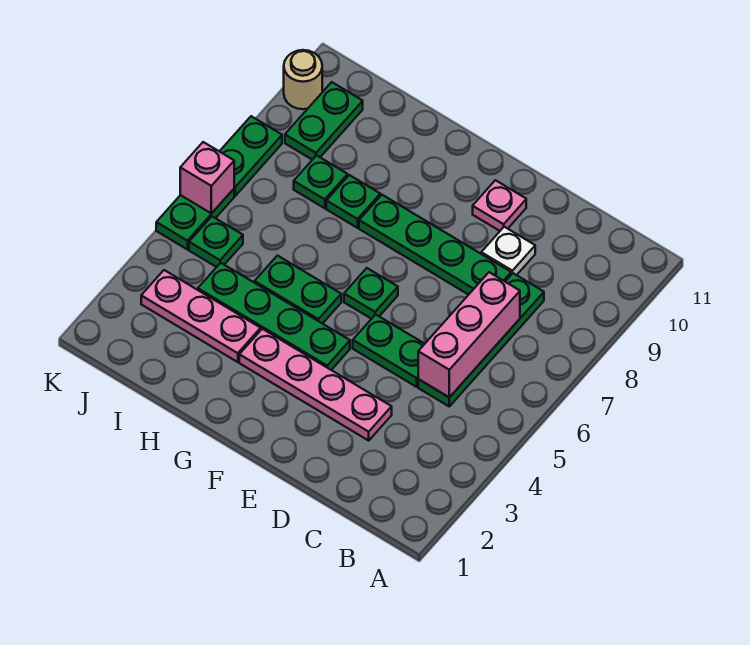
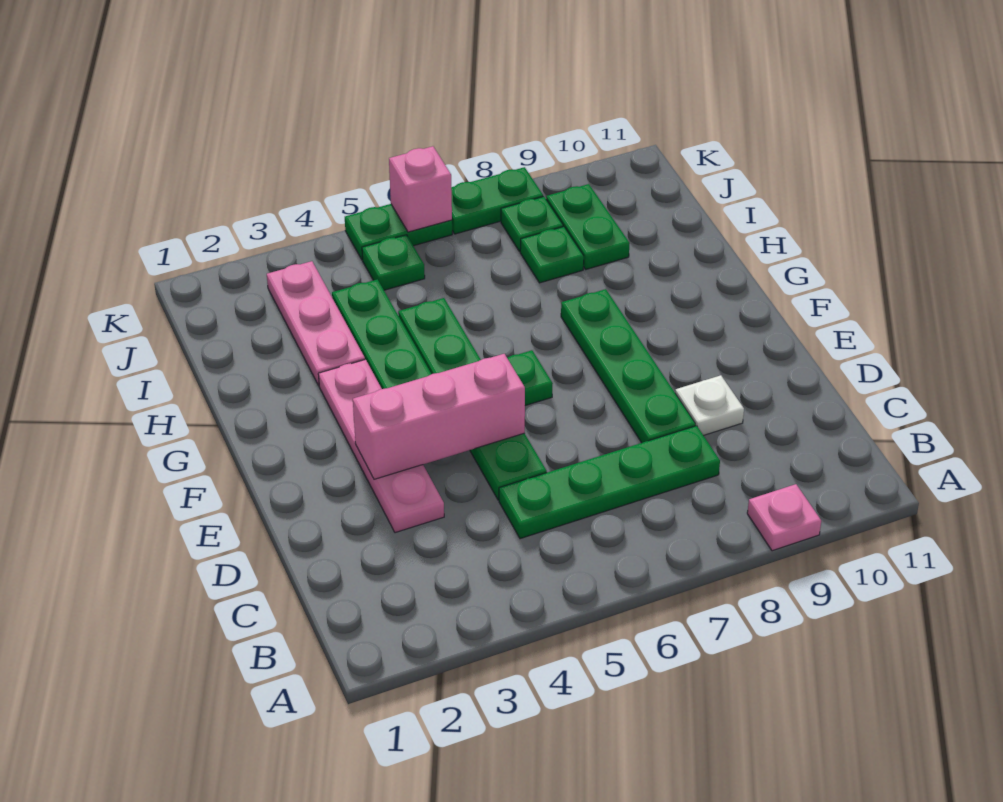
pink 1x3 brick [418,272,520,397] -> pink 1x3 brick moved to [353,354,525,479]
pink 1x1 plate [473,180,526,231] -> pink 1x1 plate moved to [747,484,821,551]
green 1x1 plate [326,175,380,228] -> green 1x1 plate moved to [501,197,563,251]
green 1x2 plate [285,82,363,160] -> green 1x2 plate turned to [546,184,630,270]
tan 1x1 round brick [284,50,322,109] -> none

